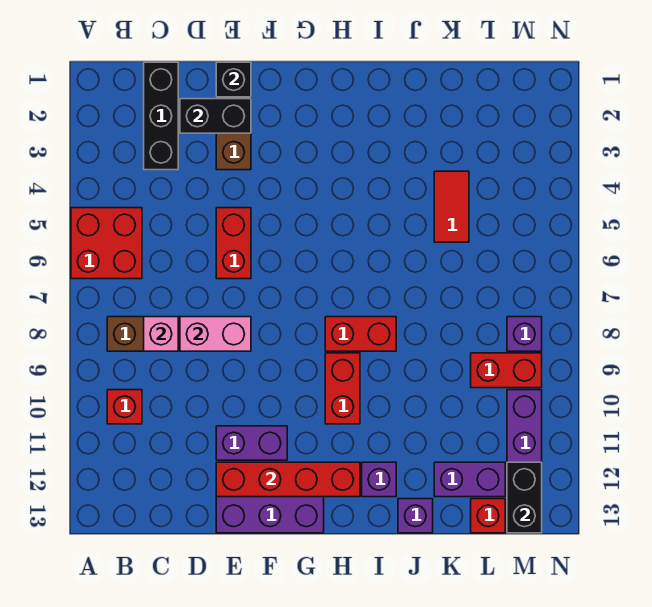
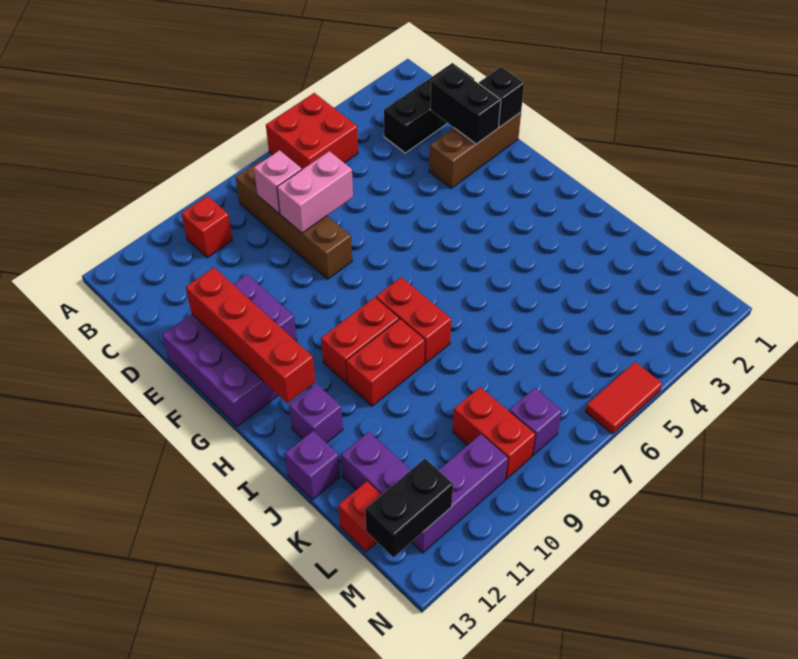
pink 1x2 brick [180,317,251,351] -> pink 1x2 brick turned to [277,151,353,233]
red 1x2 brick [216,208,251,279] -> red 1x2 brick moved to [346,319,425,406]
red 1x2 tile [434,171,469,242] -> red 1x2 tile moved to [585,362,662,434]

